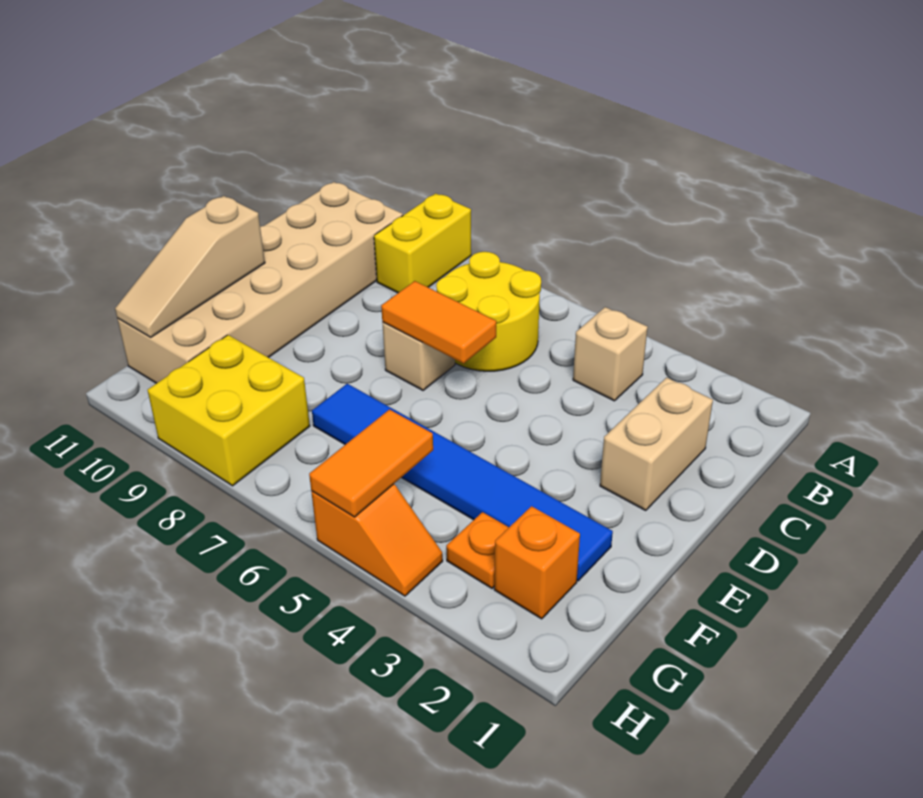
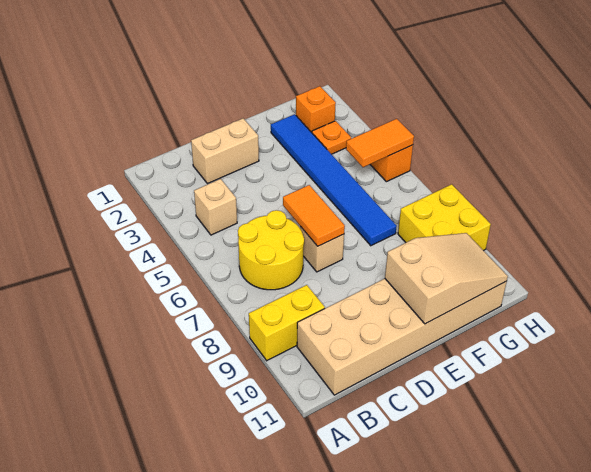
tan 1x3 slope [115,196,265,337] -> tan 2x3 slope [385,233,508,324]

